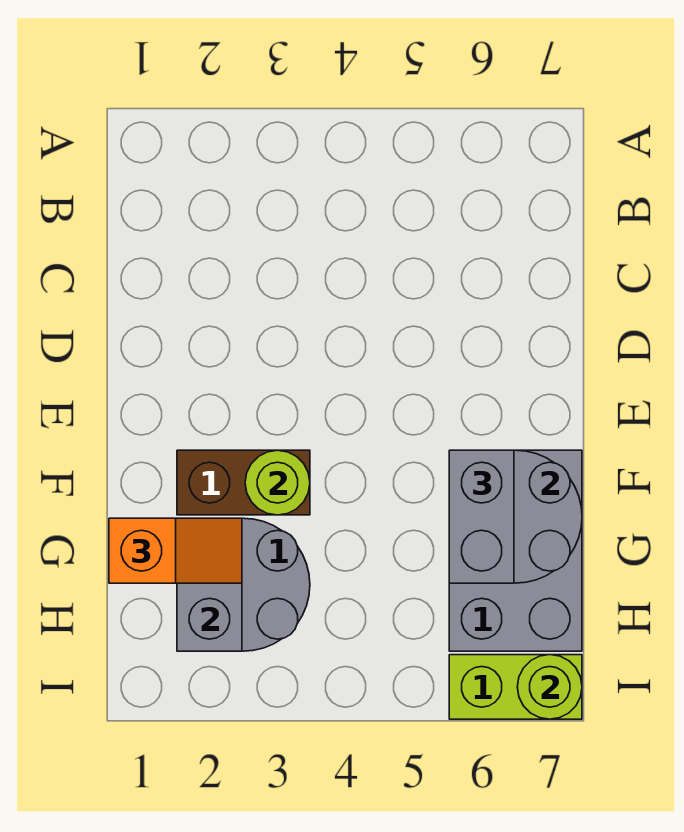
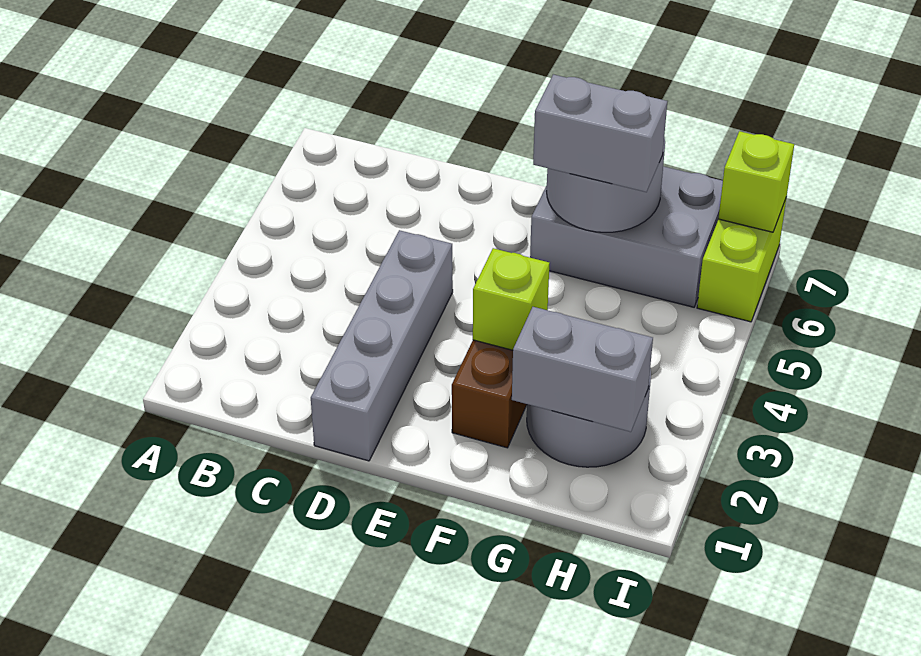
none -> grey 1x4 brick [311,230,453,461]
lime 1x1 round brick [245,450,310,515] -> lime 1x1 brick [473,248,550,350]
orange 1x2 slope [109,518,242,583] -> none
lime 1x1 round brick [517,655,582,719] -> lime 1x1 brick [718,131,794,232]

